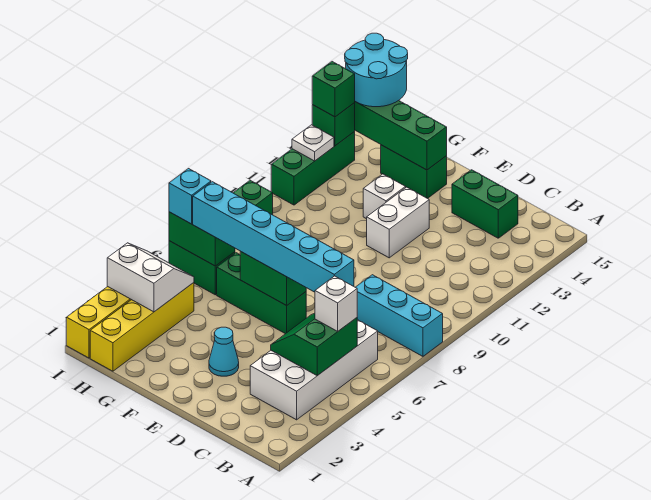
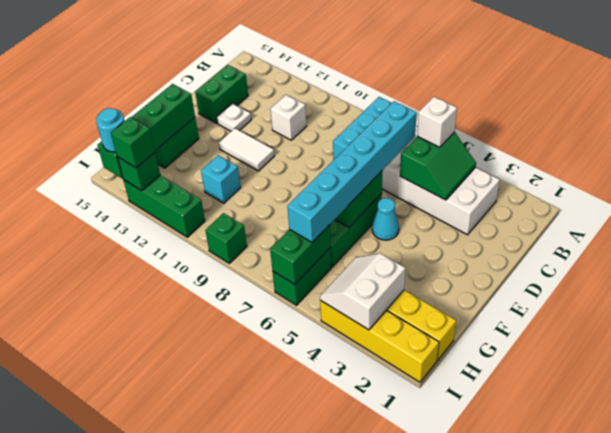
green 2x2 slope [271,313,357,376] -> green 2x2 slope turned to [400,132,476,200]
cyan 1x1 cone [209,327,239,376] -> cyan 1x1 cone moved to [372,198,399,240]
white 1x2 brick [367,187,429,258] -> white 1x2 tile [219,128,274,171]
white 1x1 brick [363,174,406,219] -> white 1x1 brick moved to [271,95,306,140]
cyan 2x2 round brick [345,33,408,107] -> cyan 1x1 round brick [96,108,125,152]
cyan 1x1 brick [169,169,211,224] -> cyan 1x1 brick moved to [201,155,241,203]
white 1x1 plate [292,125,334,161] -> white 1x1 plate moved to [217,103,251,131]

